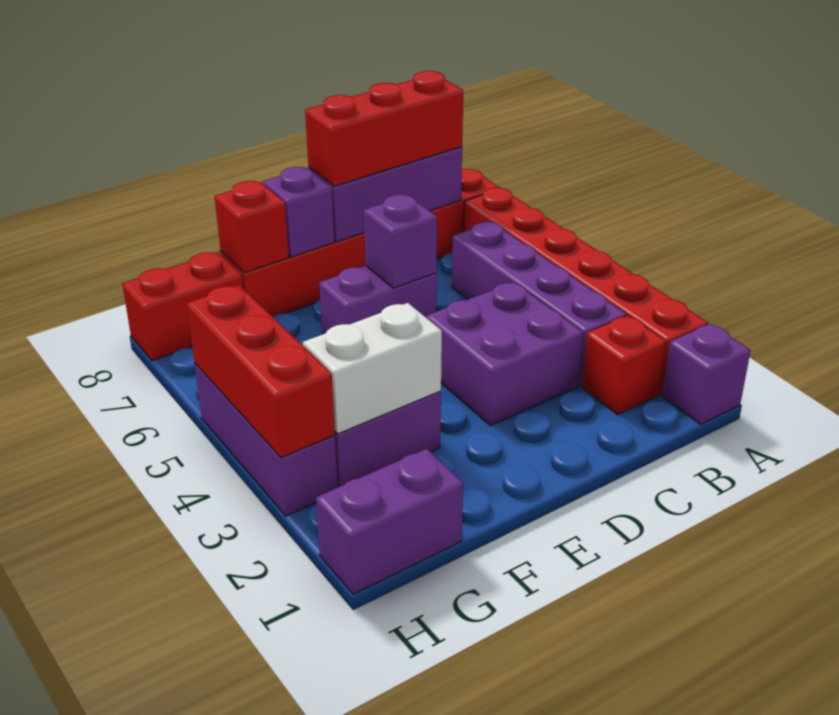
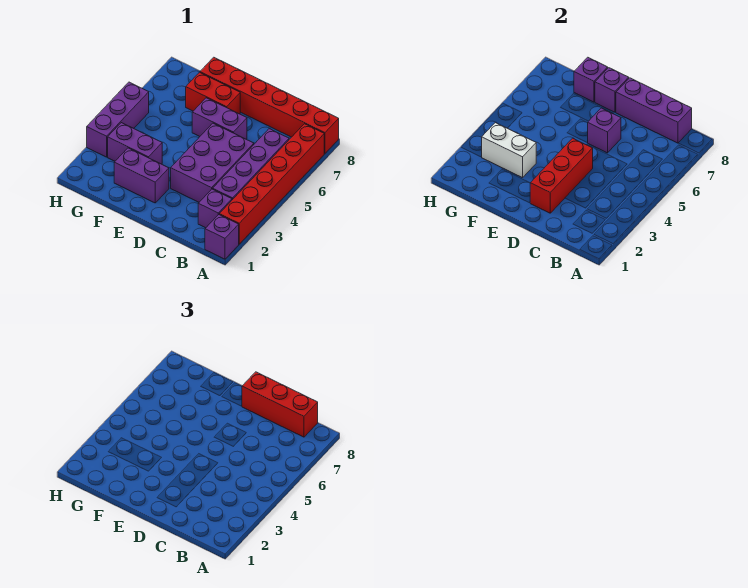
red 1x1 brick [582,315,666,415] -> purple 1x1 brick [198,189,232,228]
purple 2x2 brick [426,282,583,426] -> purple 2x3 brick [171,123,254,202]
red 1x1 brick [215,181,289,273] -> purple 1x1 brick [574,57,608,102]
purple 1x2 brick [316,449,463,594] -> purple 1x2 brick moved to [114,148,169,203]
red 1x2 brick [122,252,243,361] -> red 1x2 brick moved to [186,72,240,114]
red 1x3 brick [187,285,335,457] -> red 1x3 brick moved to [530,138,593,213]

